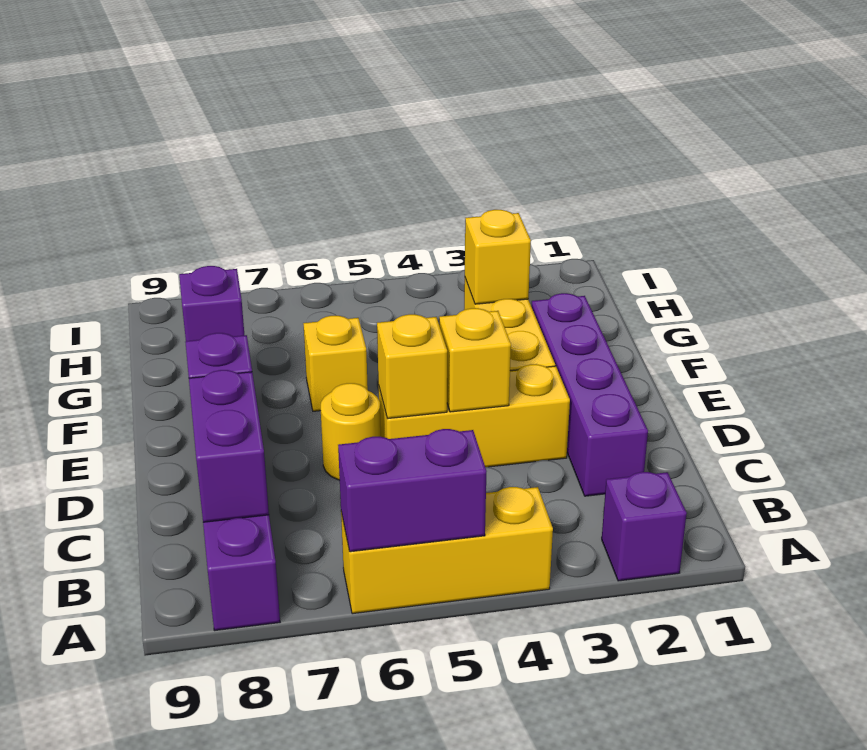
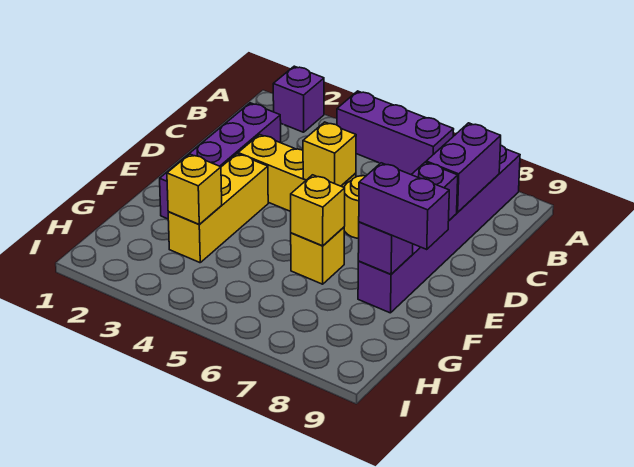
yellow 1x3 brick [341,487,553,614] -> purple 1x3 brick [337,91,454,174]
purple 1x2 brick [338,429,487,552] -> purple 1x2 brick moved to [359,163,449,249]
yellow 1x1 brick [439,308,511,412] -> yellow 1x1 brick moved to [291,175,345,246]

